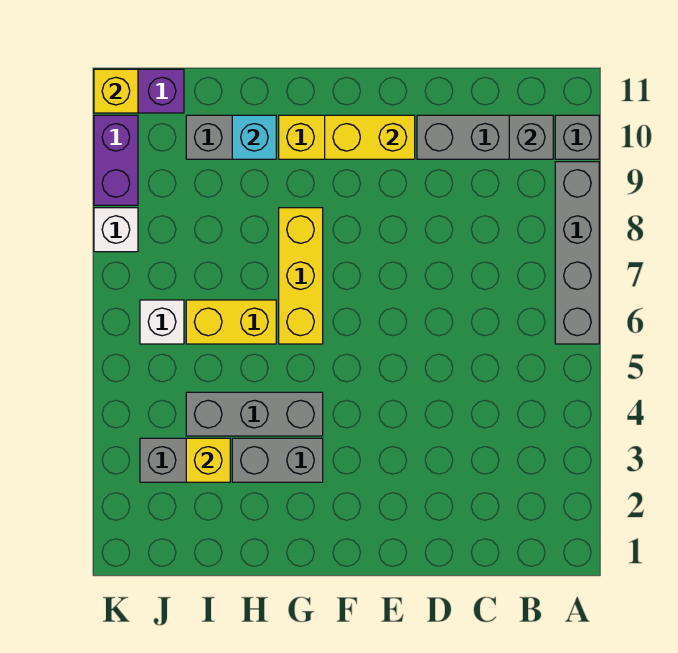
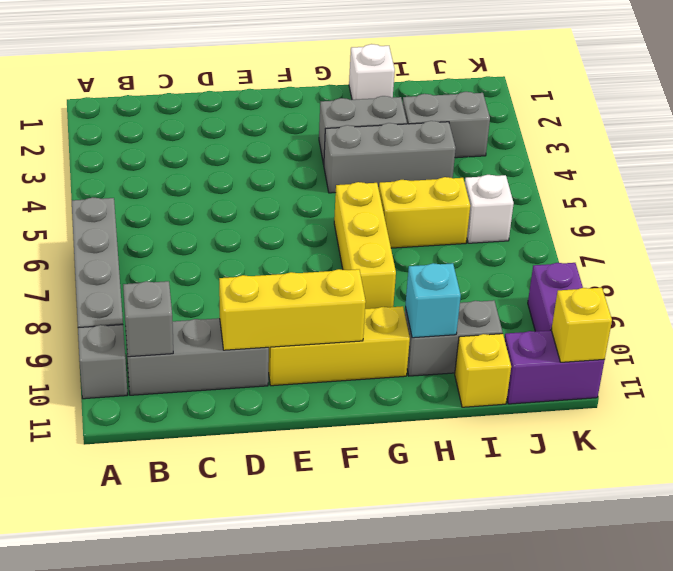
yellow 1x2 brick [325,115,415,159] -> yellow 1x3 brick [219,269,366,350]
yellow 1x1 brick [186,438,230,482] -> yellow 1x1 brick moved to [455,334,511,407]
white 1x1 brick [94,208,138,252] -> white 1x1 brick moved to [349,44,395,100]

